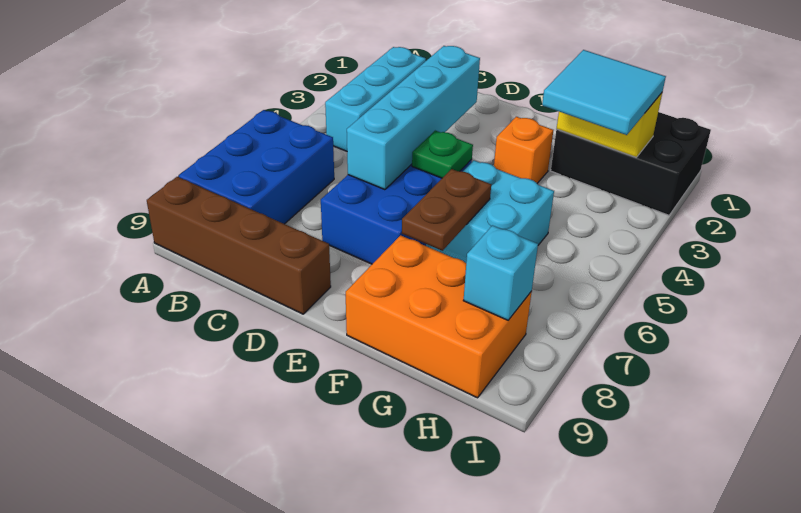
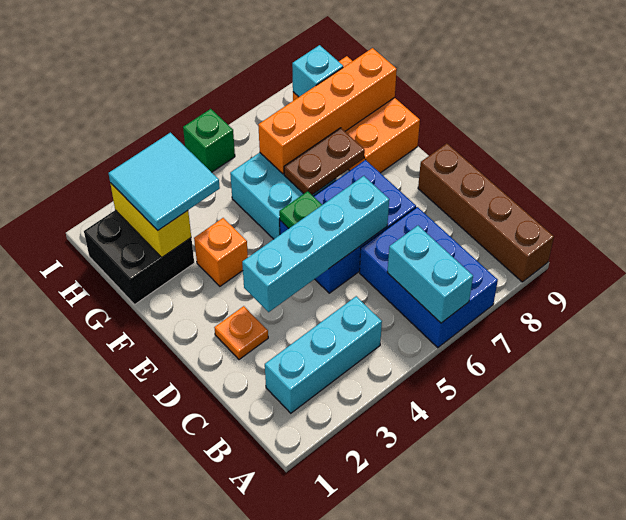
blue 2x3 brick [179,110,334,224] -> blue 2x3 brick turned to [360,207,498,348]
none -> cyan 1x2 brick [387,226,473,323]
none -> orange 1x1 plate [214,306,268,360]
black 2x3 brick [551,112,711,215] -> black 2x2 brick [84,210,194,304]
none -> orange 1x4 brick [258,48,397,174]
none -> green 1x1 brick [183,109,235,172]

